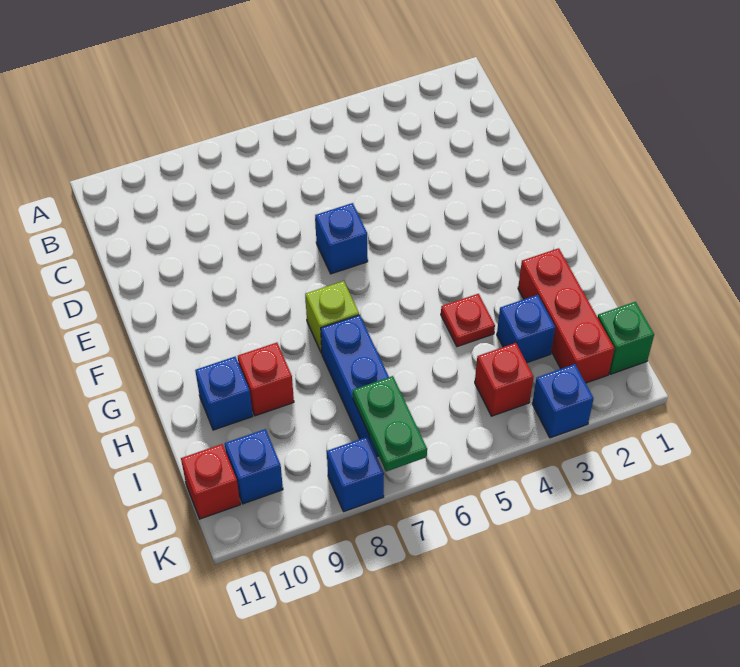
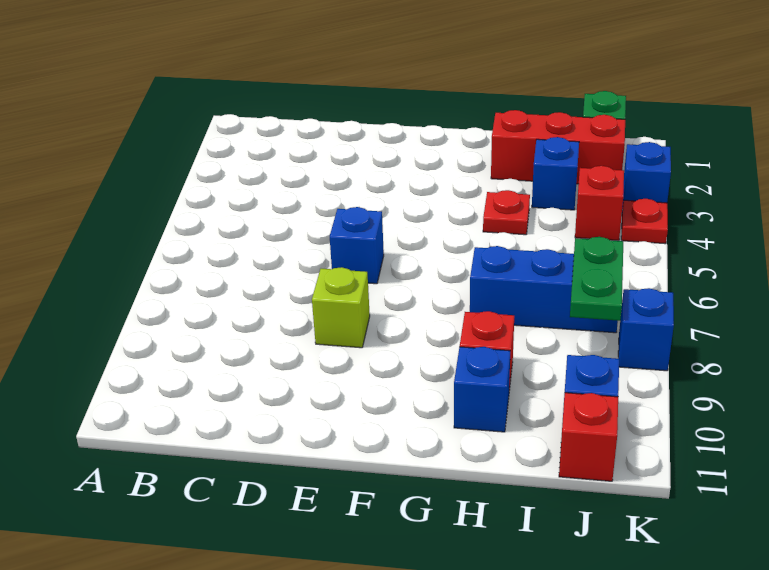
lime 1x1 brick [305,281,359,353] -> lime 1x1 brick moved to [312,267,370,348]
green 1x2 plate [353,376,427,471] -> green 1x2 plate turned to [570,237,623,321]
none -> red 1x1 plate [621,199,668,244]

